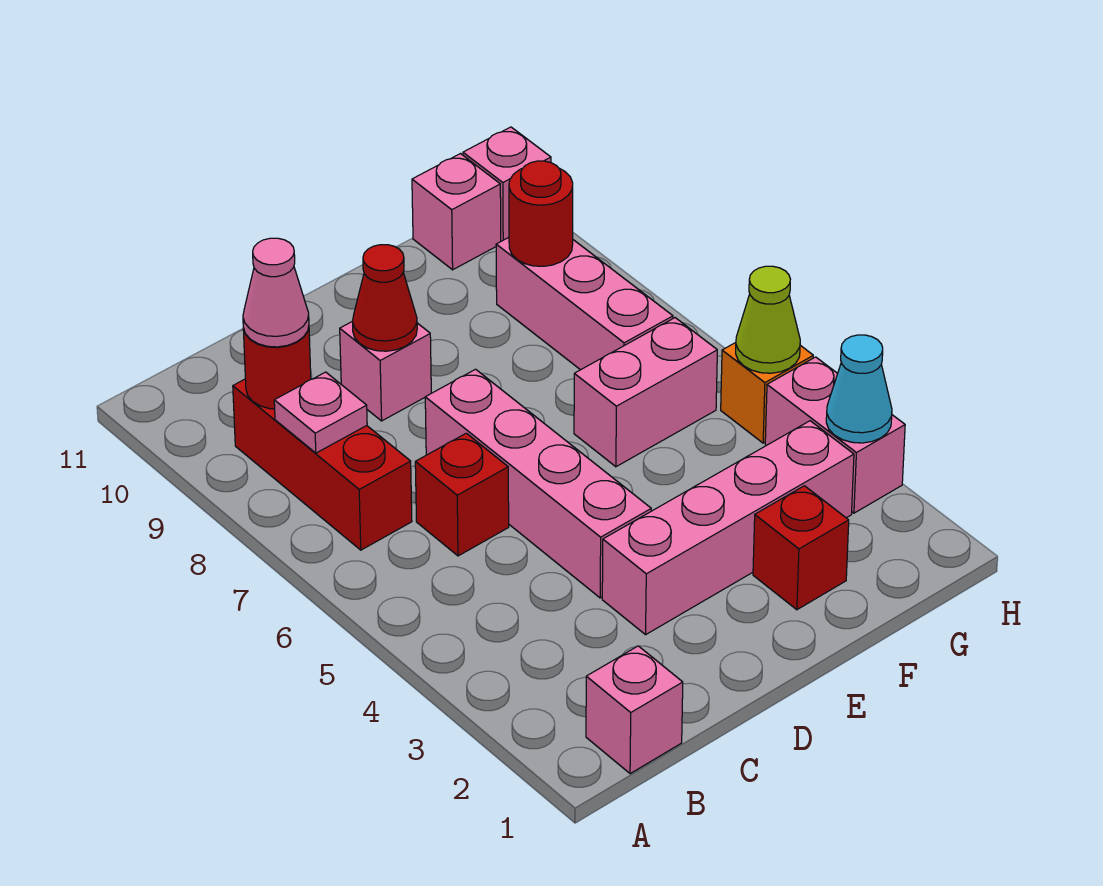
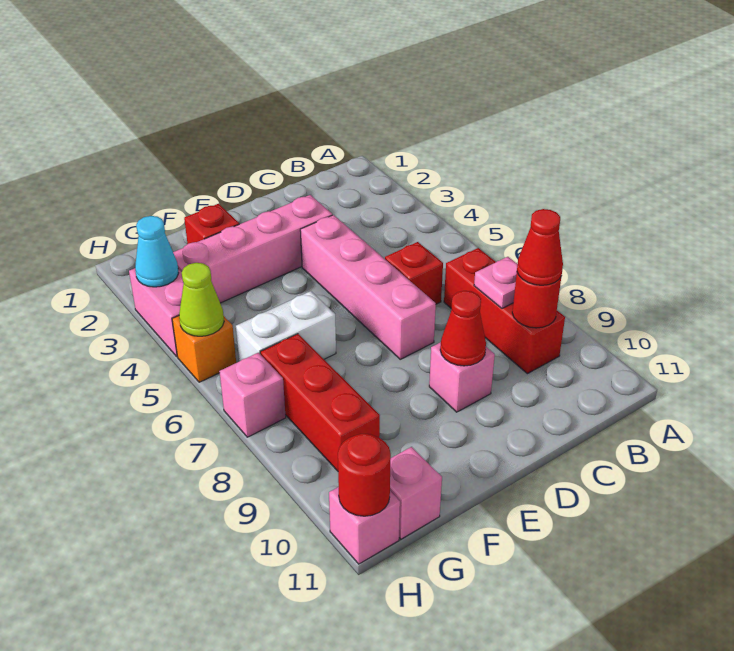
pink 1x1 brick [586,646,683,774] -> pink 1x1 brick moved to [219,353,286,437]
pink 1x1 cone [243,238,309,347] -> red 1x1 cone [517,209,563,285]
pink 1x2 brick [574,318,717,467] -> white 1x2 brick [236,291,336,362]
pink 1x3 brick [496,237,673,370] -> red 1x3 brick [260,334,380,471]
red 1x1 round brick [509,161,573,266] -> red 1x1 round brick moved to [338,434,391,516]

